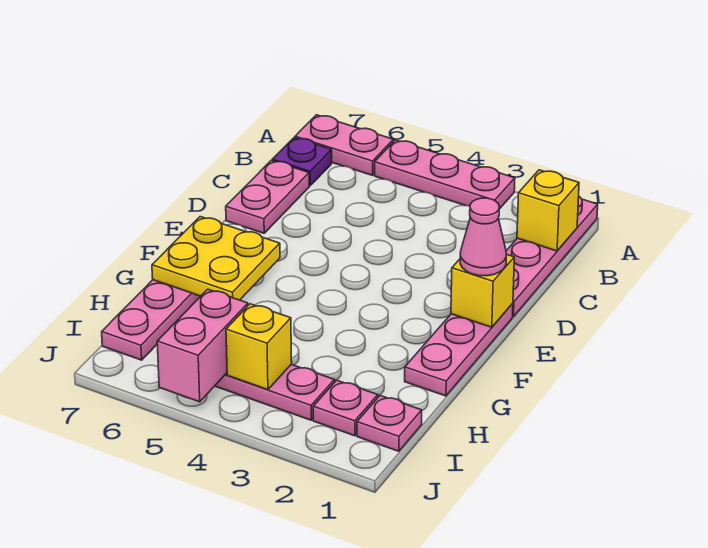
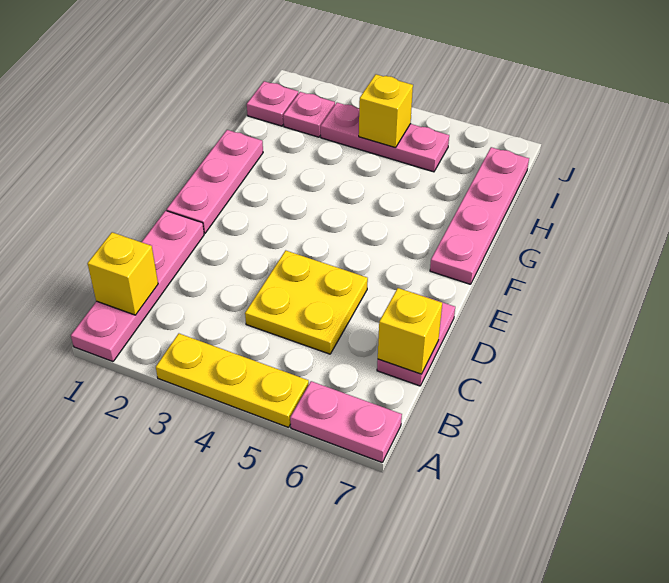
pink 1x3 plate [375,140,515,209] -> yellow 1x3 plate [156,334,309,427]
purple 1x1 plate [272,137,332,186] -> none
yellow 1x1 brick [451,254,514,327] -> yellow 1x1 brick moved to [378,288,442,374]
pink 1x1 cone [460,198,506,276] -> none
yellow 2x2 plate [152,217,280,300] -> yellow 2x2 plate moved to [245,251,368,354]
pink 1x2 brick [157,289,248,402] -> none

